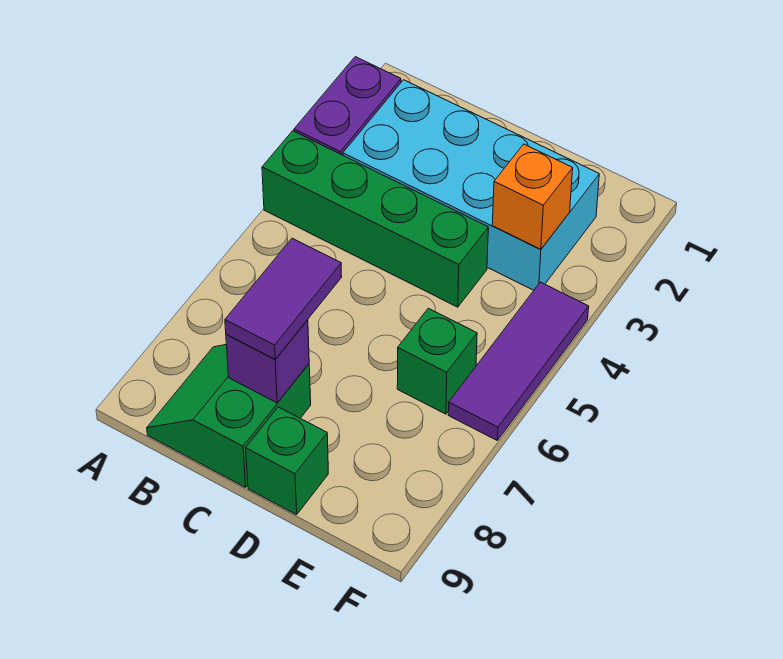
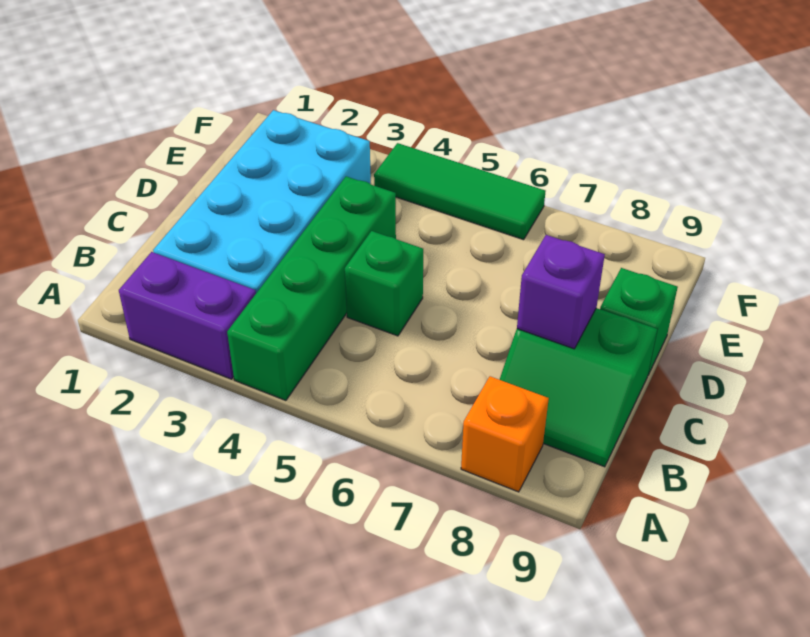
purple 1x2 tile [225,238,342,359] -> none
orange 1x1 brick [492,144,573,250] -> orange 1x1 brick moved to [461,376,549,492]
green 1x1 brick [397,308,477,414] -> green 1x1 brick moved to [345,231,423,336]
purple 1x3 tile [448,282,589,440] -> green 1x3 tile [374,143,546,240]

